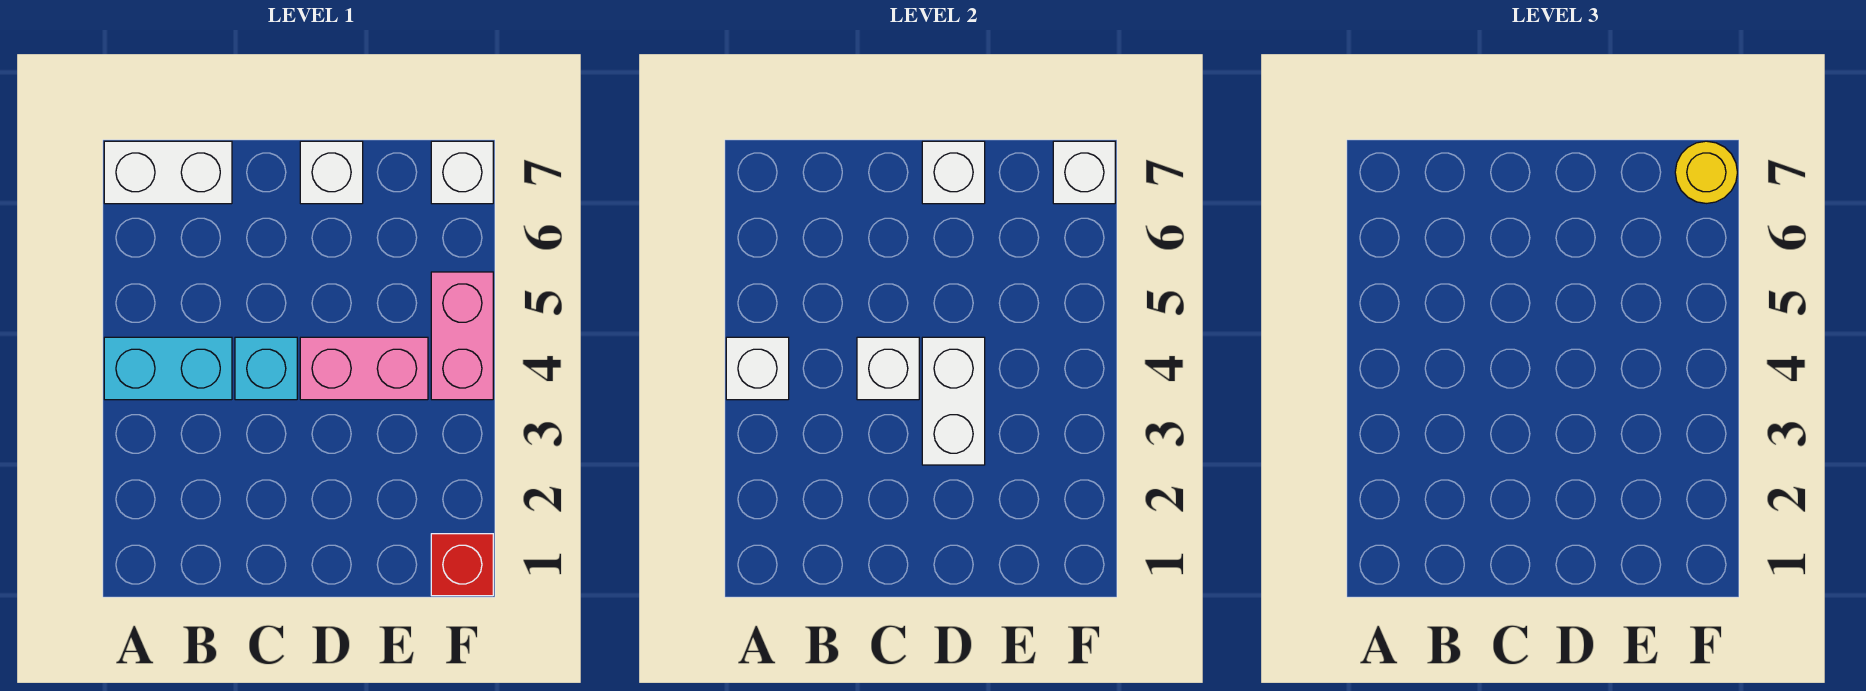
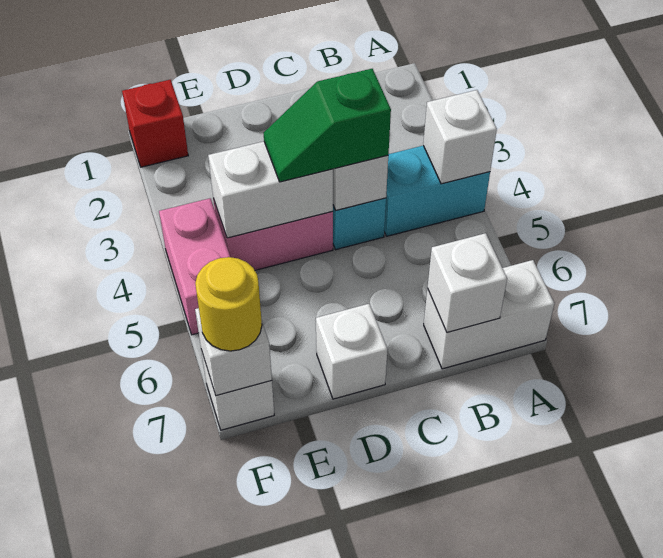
none -> green 1x2 slope [264,69,391,182]
white 1x2 brick [922,337,985,465] -> white 1x2 brick turned to [208,141,333,238]
white 1x1 brick [922,141,985,204] -> white 1x1 brick moved to [428,233,507,333]

